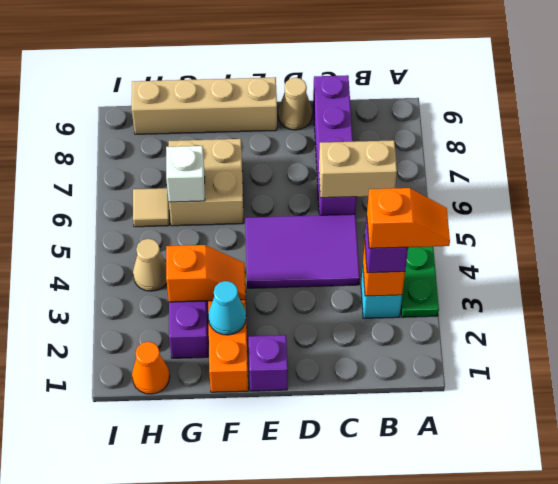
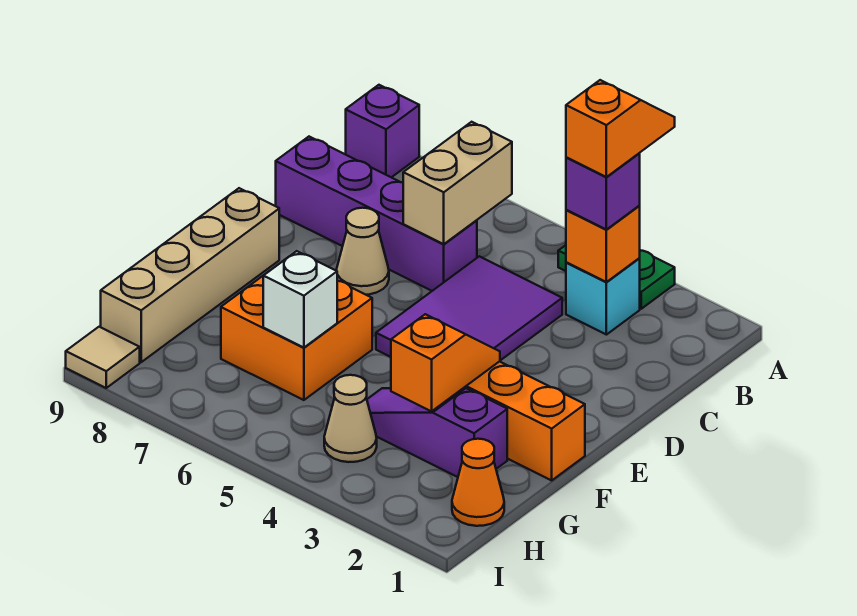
tan 1x1 cone [278,78,312,130] -> tan 1x1 cone moved to [337,208,389,295]
purple 1x1 brick [249,335,288,391] -> purple 1x1 brick moved to [346,85,419,177]
cyan 1x1 cone [208,281,246,335] -> none
tan 2x2 brick [169,139,244,226] -> orange 2x2 brick [221,272,372,400]
tan 1x1 tile [133,188,169,227] -> tan 1x1 tile moved to [66,327,140,388]

